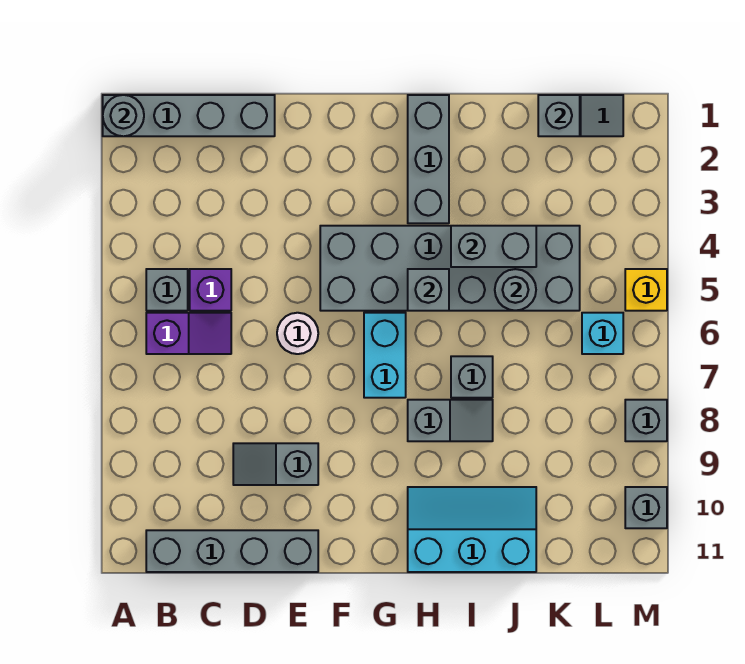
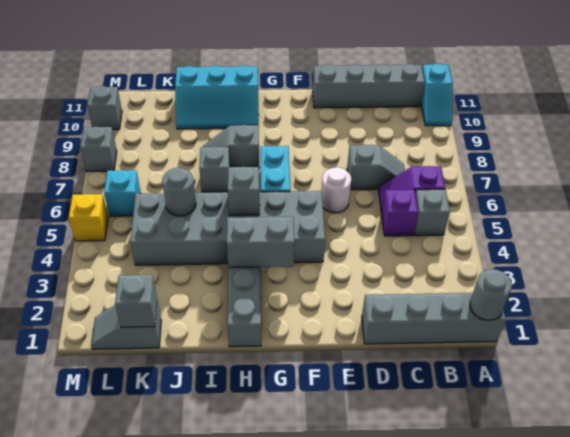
none -> cyan 1x2 slope [421,64,453,126]
grey 1x2 slope [233,443,318,485] -> grey 1x2 slope moved to [347,145,405,190]
grey 1x2 brick [451,226,536,267] -> grey 1x2 brick moved to [227,217,295,268]

